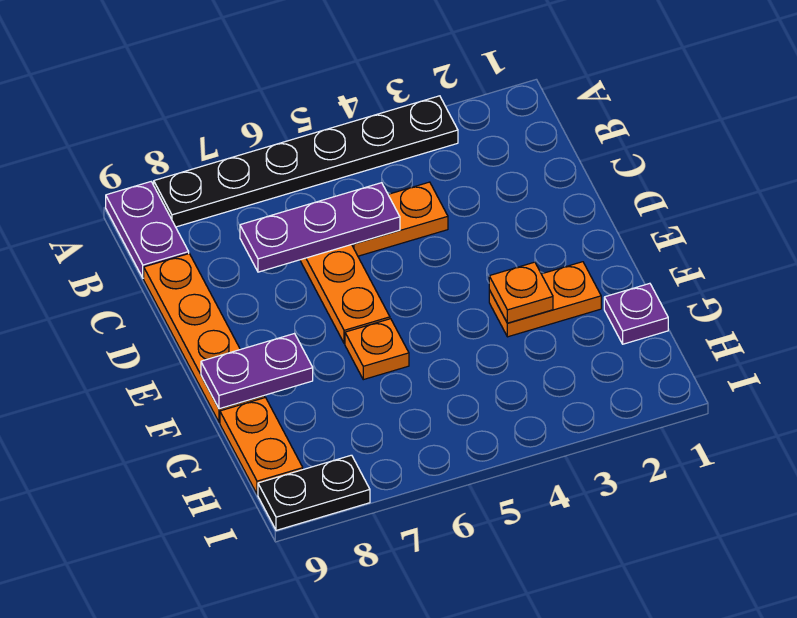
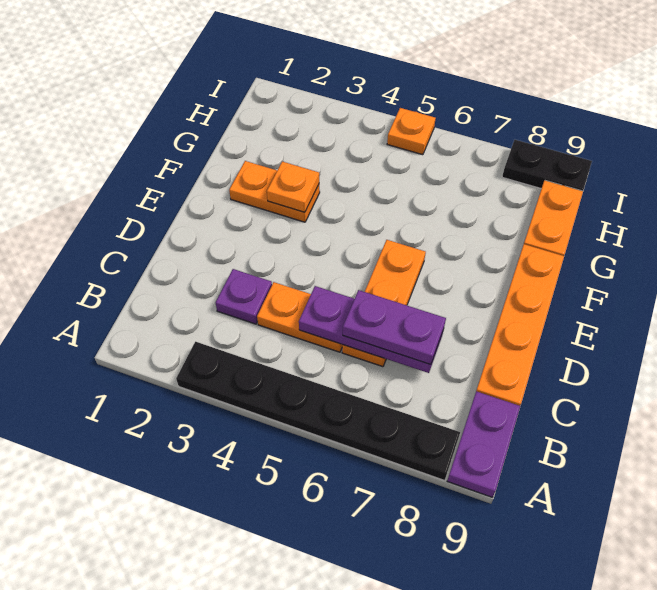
orange 1x1 plate [345,319,409,380] -> orange 1x1 plate moved to [387,108,436,155]
purple 1x2 plate [201,333,313,409] -> purple 1x2 plate moved to [343,290,446,364]
purple 1x1 plate [604,283,668,344] -> purple 1x1 plate moved to [216,269,272,324]

